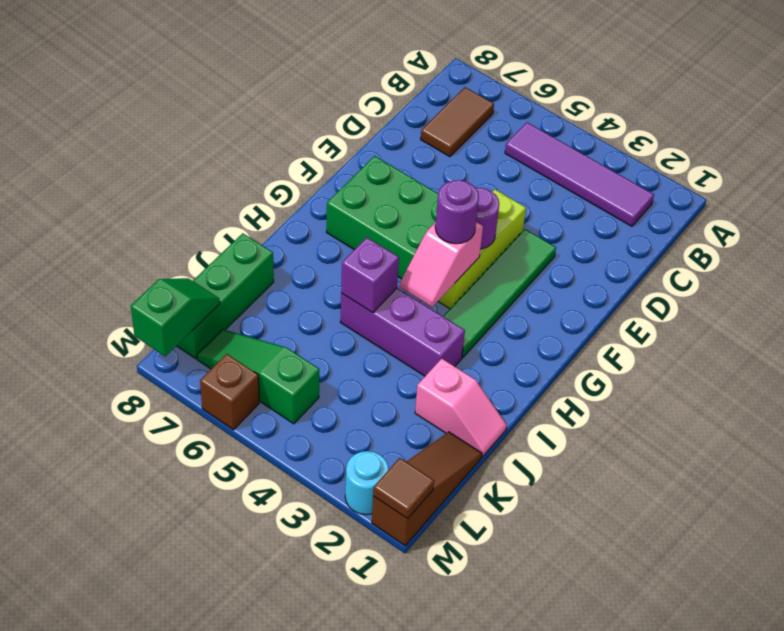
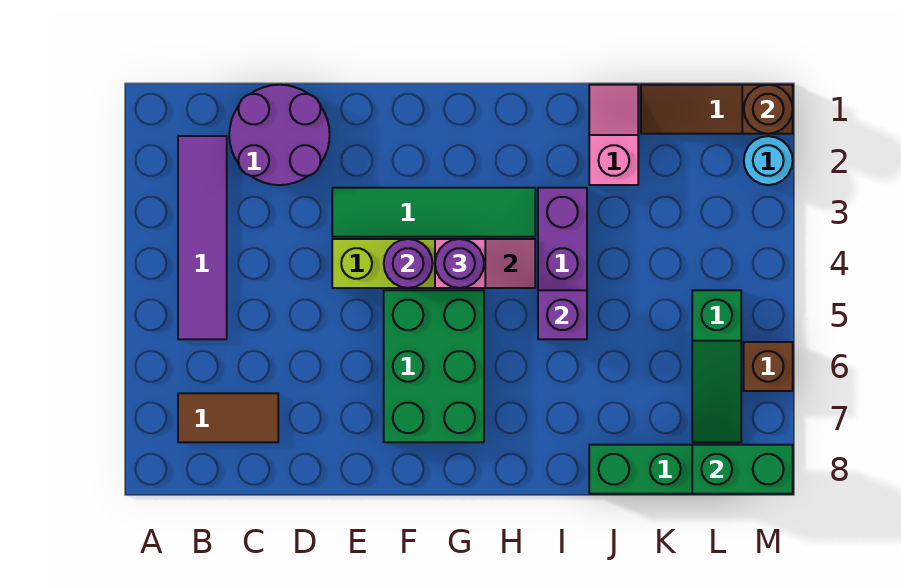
none -> purple 2x2 round brick [229,85,330,185]
green 1x2 slope [131,278,220,356] -> green 1x2 brick [692,445,793,494]
brown 1x1 tile [373,458,434,519] -> brown 1x1 round brick [744,85,793,134]

